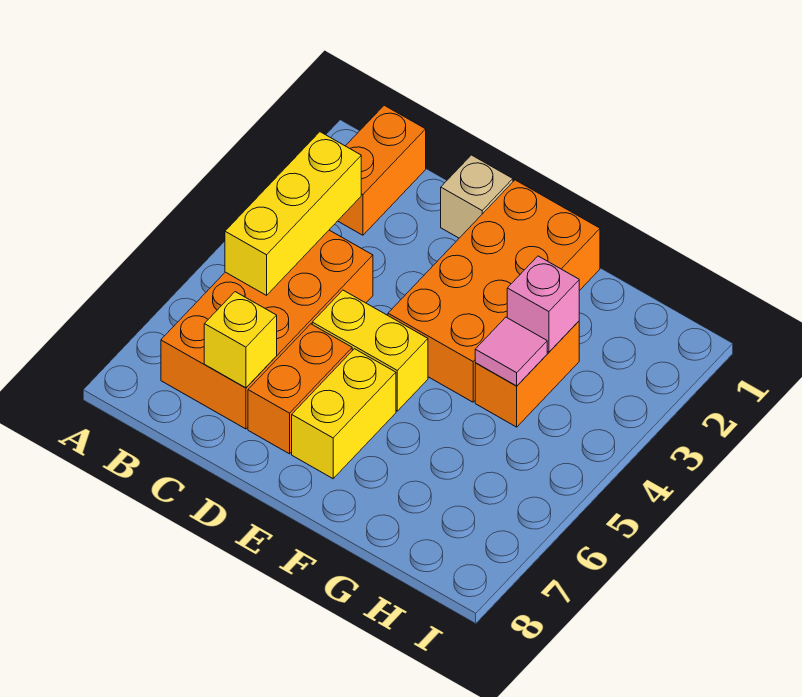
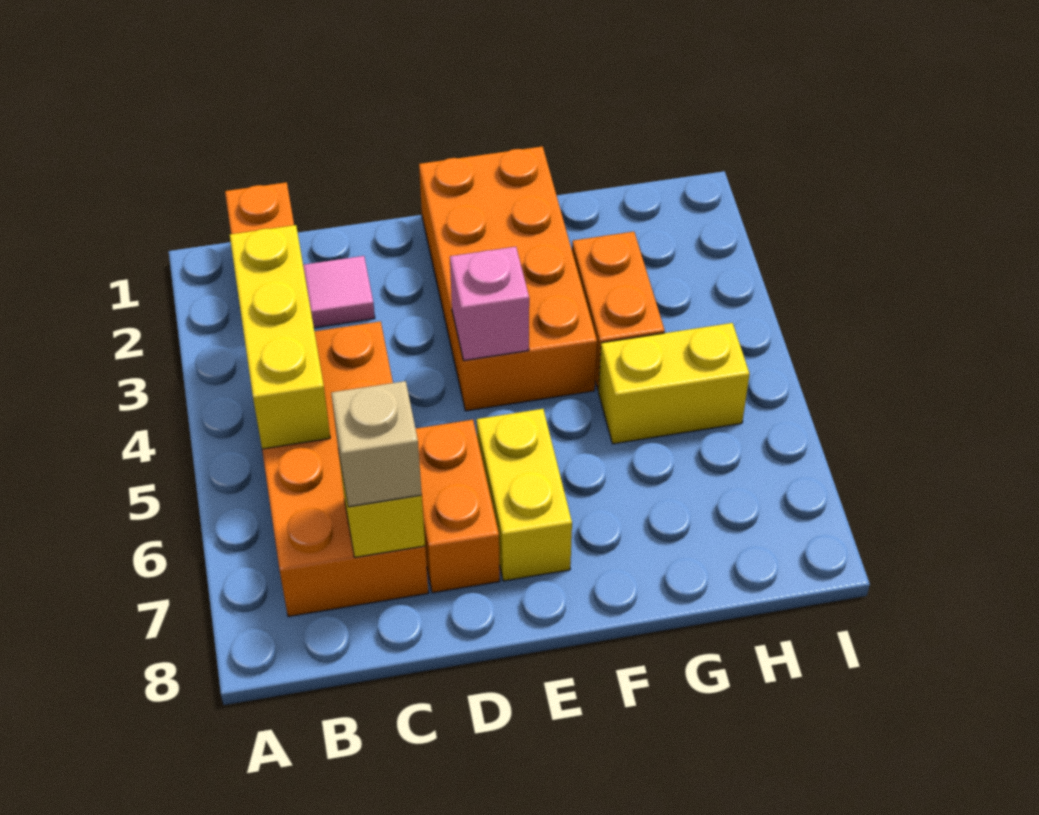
tan 1x1 brick [441,155,513,238] -> tan 1x1 brick moved to [331,381,422,507]
yellow 1x2 brick [312,290,428,411] -> yellow 1x2 brick moved to [598,323,750,444]
pink 1x1 brick [507,256,579,352] -> pink 1x1 brick moved to [450,247,529,361]
pink 1x1 tile [475,317,547,386] -> pink 1x1 tile moved to [303,256,375,328]

